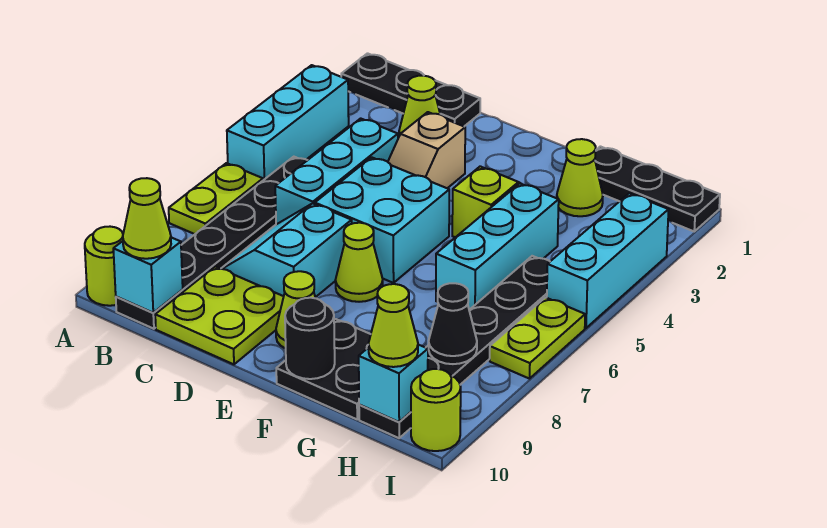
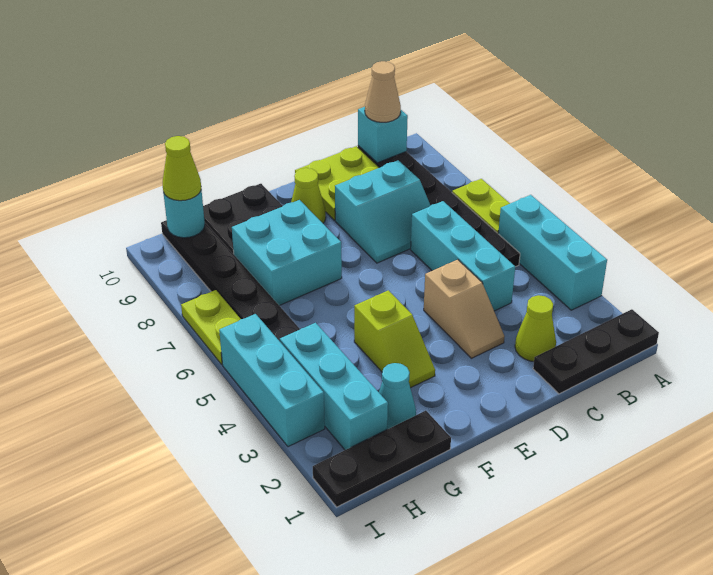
lime 1x1 round brick [85,227,123,306] -> none
lime 1x1 cone [123,178,171,259] -> tan 1x1 cone [365,61,401,122]
cyan 2x2 slope [221,203,352,297] -> cyan 2x2 slope turned to [335,160,431,263]
tan 1x2 slope [388,112,465,188] -> tan 1x2 slope turned to [424,260,505,358]
cyan 2x2 brick [315,157,449,283] -> cyan 2x2 brick moved to [232,200,342,306]
lime 1x1 cone [335,223,383,302] -> none
black 1x1 round brick [285,298,335,379] -> none
lime 1x1 cone [557,139,603,216] -> cyan 1x1 cone [379,363,416,429]
cyan 1x3 brick [436,184,559,310] -> cyan 1x3 brick moved to [280,323,388,450]
black 1x1 cone [429,283,477,364] -> none
cyan 1x1 brick [359,345,428,422] -> cyan 1x1 round brick [163,190,205,238]
lime 1x1 round brick [411,369,461,451] -> none

